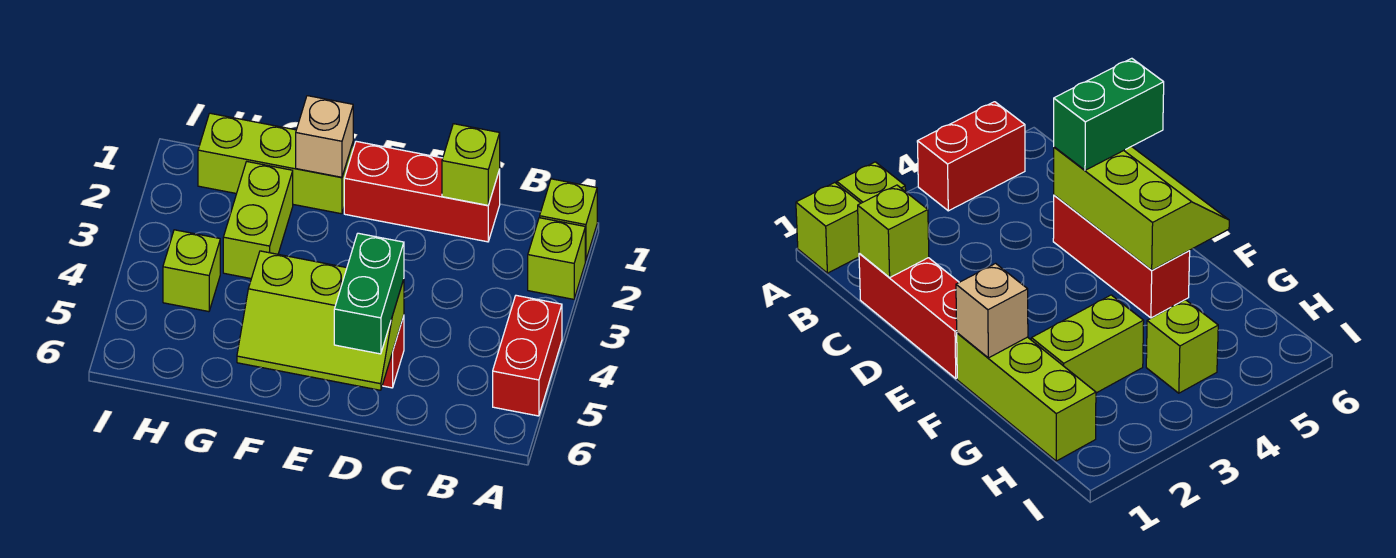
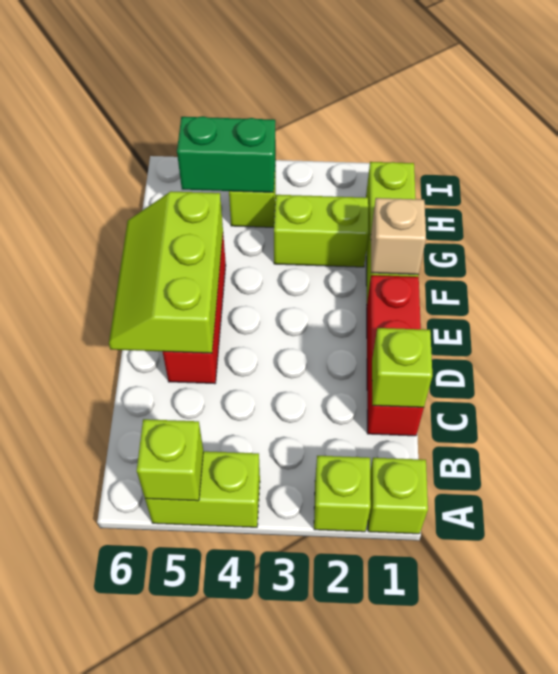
red 1x2 brick [493,295,562,416] -> lime 1x2 brick [145,451,260,527]
none -> lime 1x1 brick [137,419,203,501]
green 1x2 brick [334,233,404,354] -> green 1x2 brick moved to [177,116,276,192]

